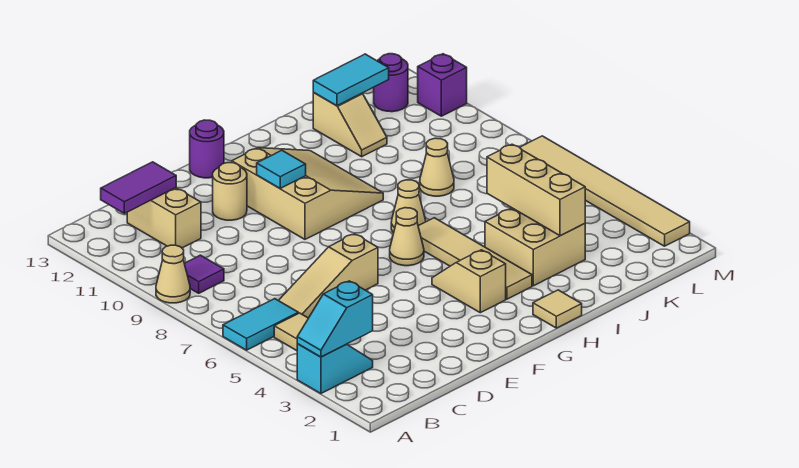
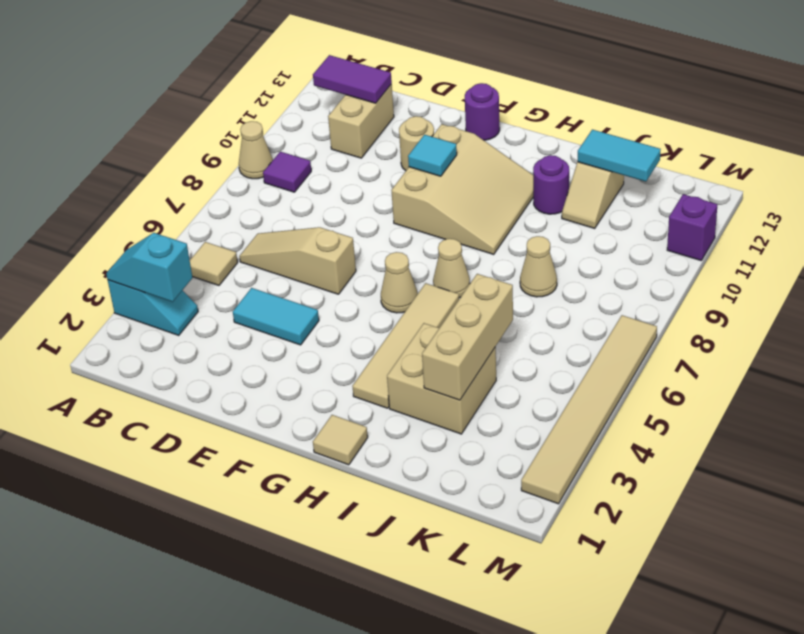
cyan 1x2 tile [223,299,298,350] -> cyan 1x2 tile moved to [233,288,319,345]
tan 1x2 slope [432,250,506,313] -> none
purple 1x1 round brick [374,54,408,112] -> purple 1x1 round brick moved to [533,155,569,214]

